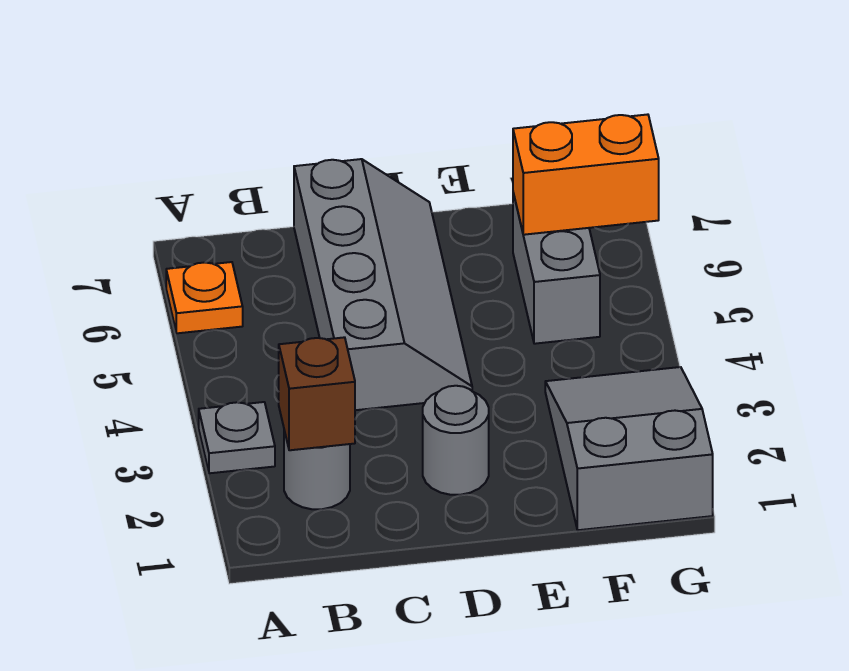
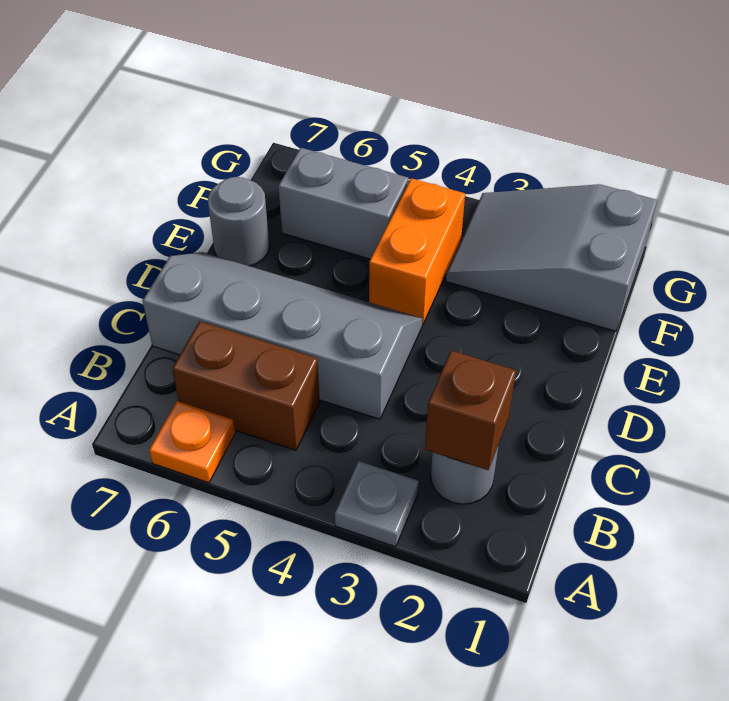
none -> brown 1x2 brick [172,321,320,450]
grey 1x1 round brick [423,386,489,495] -> grey 1x1 round brick moved to [208,177,269,266]
orange 1x2 brick [513,114,659,235] -> orange 1x2 brick moved to [369,178,465,324]

